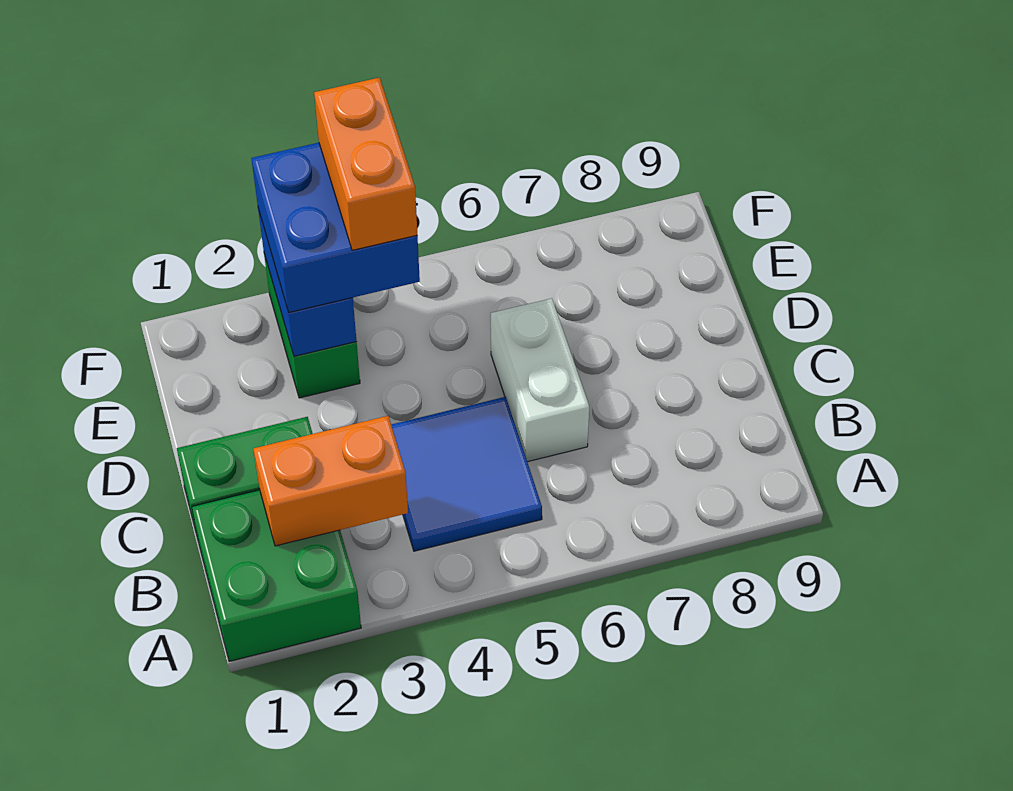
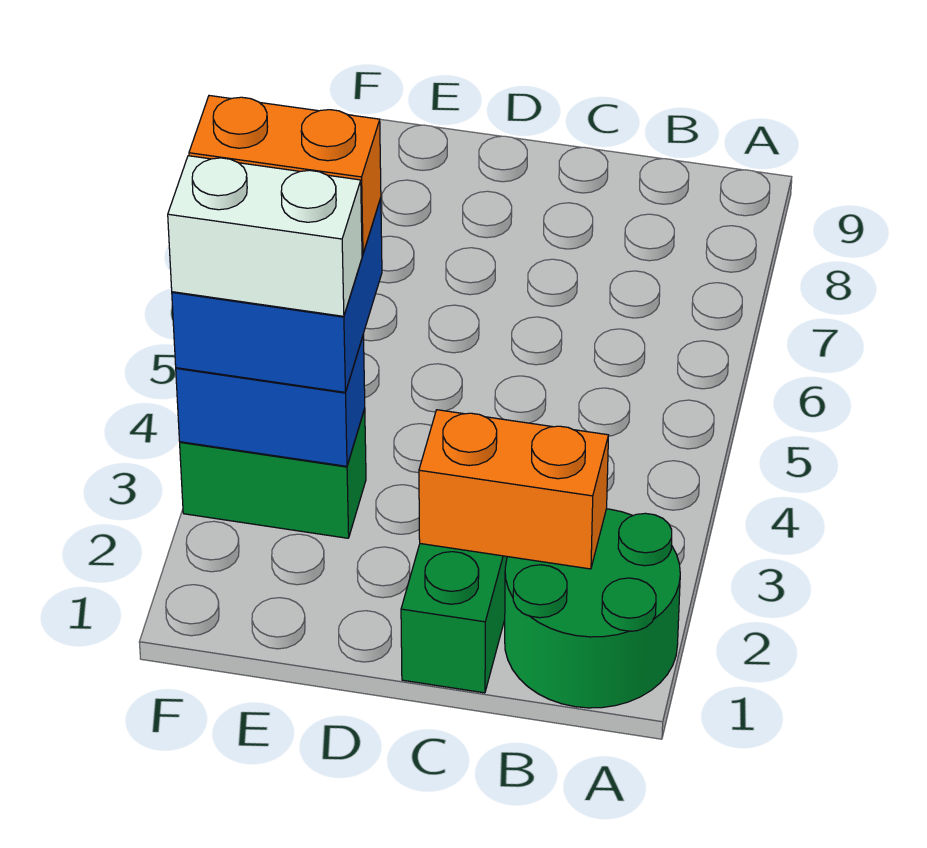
green 2x2 brick [192,490,361,661] -> green 2x2 round brick [505,509,680,708]
orange 1x2 brick [254,416,408,546] -> orange 1x2 brick turned to [419,410,609,569]
blue 2x2 tile [391,397,542,551] -> none
white 1x2 brick [491,298,589,462] -> white 1x2 brick moved to [168,156,362,316]

